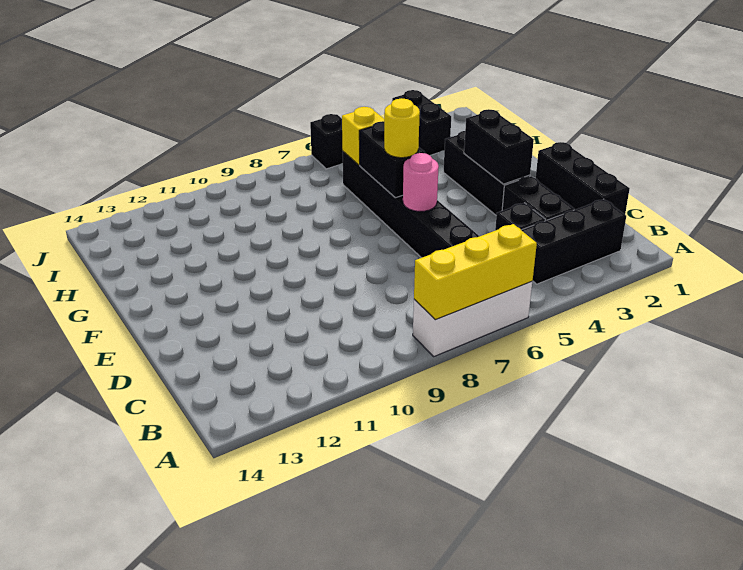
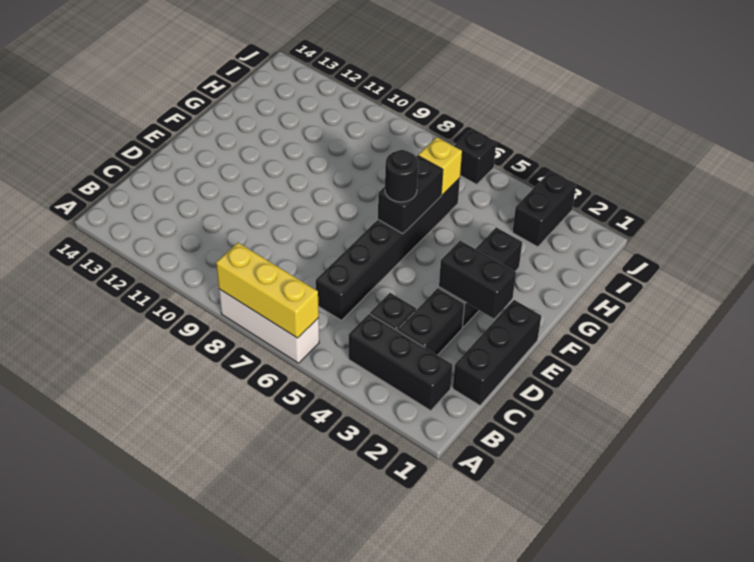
black 1x2 brick [464,109,534,184] -> black 1x2 brick turned to [439,241,516,319]
pink 1x1 round brick [403,153,439,211] -> none
yellow 1x1 round brick [384,98,420,158] -> black 1x1 round brick [385,150,418,202]

